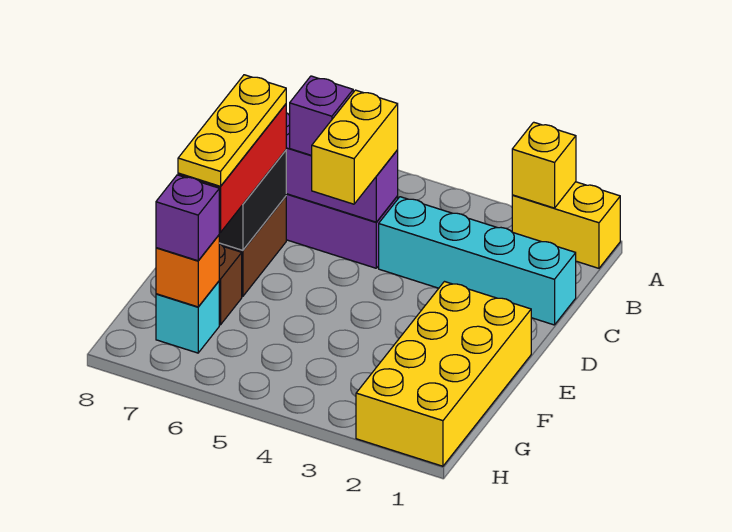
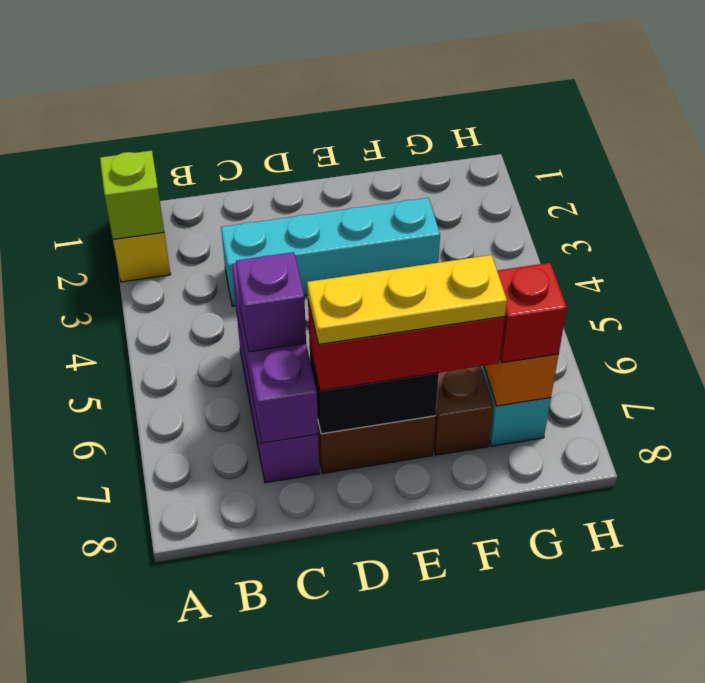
yellow 1x1 brick [512,122,576,208] -> lime 1x1 brick [100,151,164,240]
cyan 1x4 brick [379,197,576,325] -> cyan 1x4 brick turned to [221,198,440,306]
yellow 1x2 brick [312,90,398,204] -> none
yellow 2x4 brick [356,282,531,466] -> none
purple 1x1 brick [156,175,219,261] -> red 1x1 brick [497,263,567,363]

